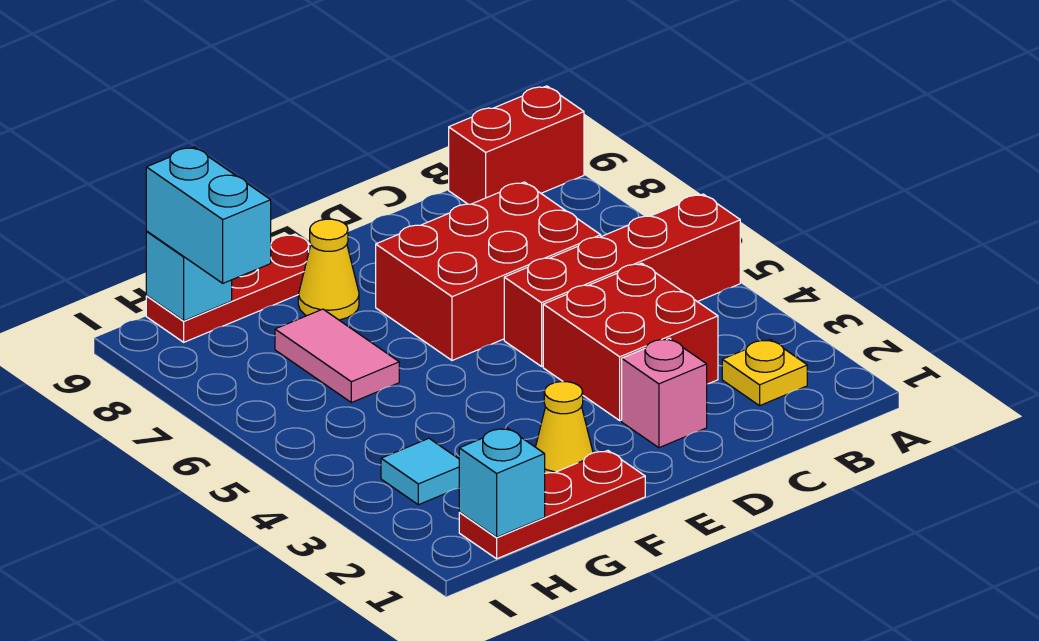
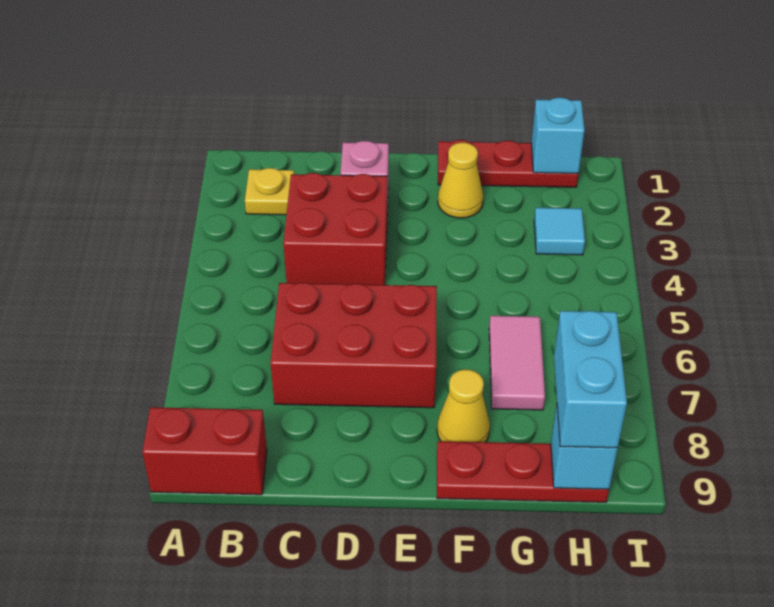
red 1x4 brick [504,194,740,366] -> none

